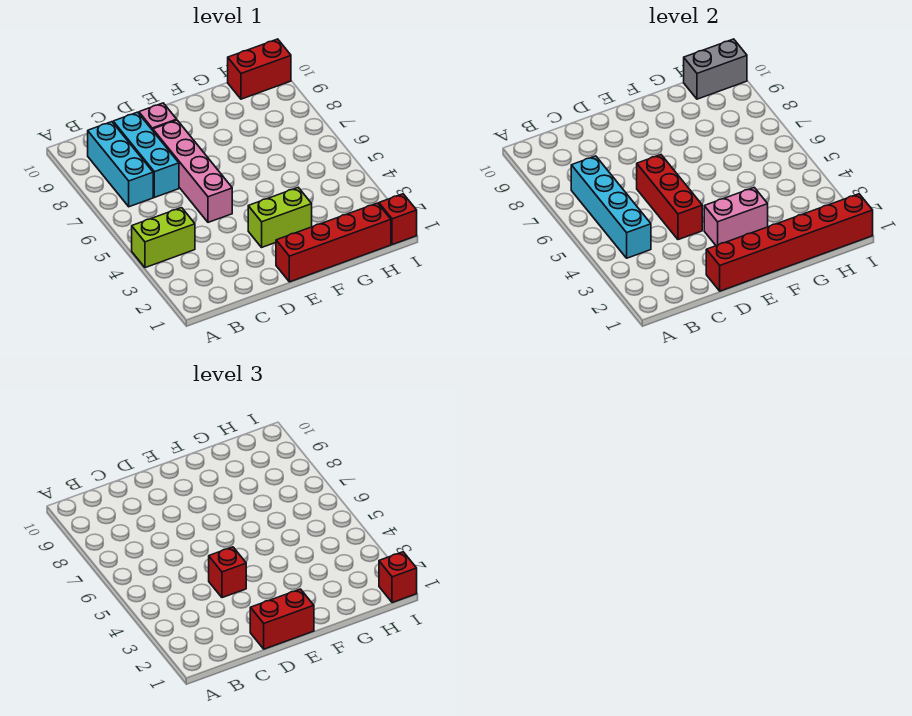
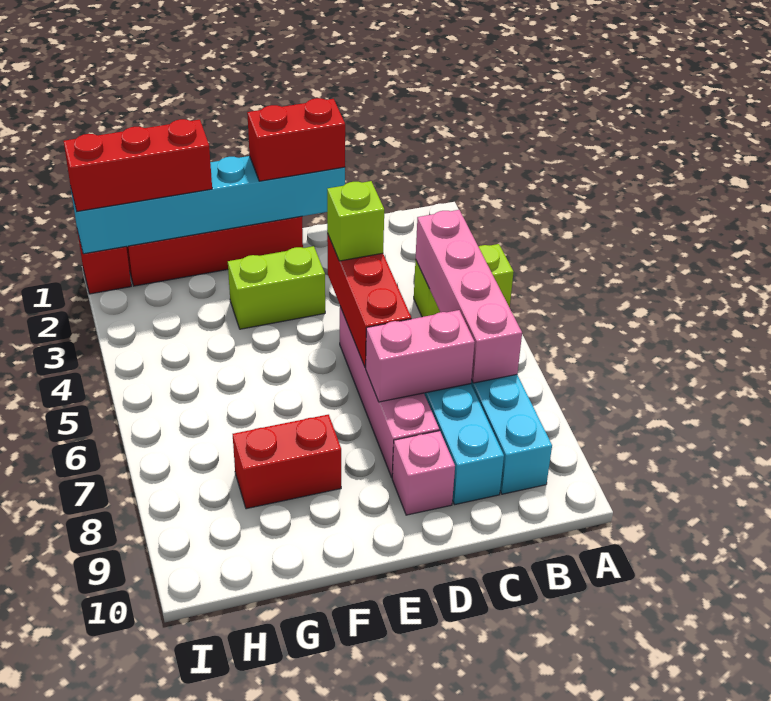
cyan 1x4 brick [571,156,651,258] -> pink 1x4 brick [416,210,522,383]
red 1x6 brick [706,194,873,291] -> cyan 1x6 brick [71,156,345,254]
red 1x1 brick [209,547,246,598] -> lime 1x1 brick [327,181,384,261]
pink 1x2 brick [704,188,768,246] -> pink 1x2 brick moved to [366,310,475,402]
red 1x2 brick [228,39,291,99] -> red 1x2 brick moved to [233,415,341,509]
grey 1x2 brick [684,39,747,99] -> none
red 1x1 brick [379,552,417,603] -> red 1x3 brick [64,119,212,211]

